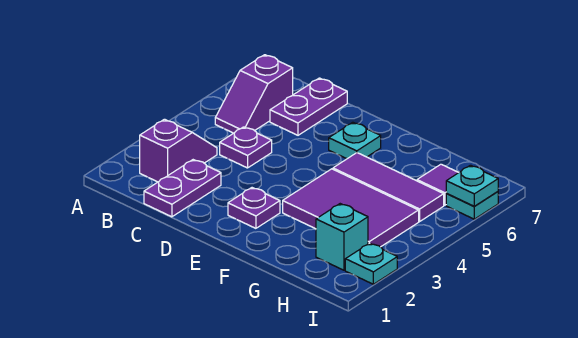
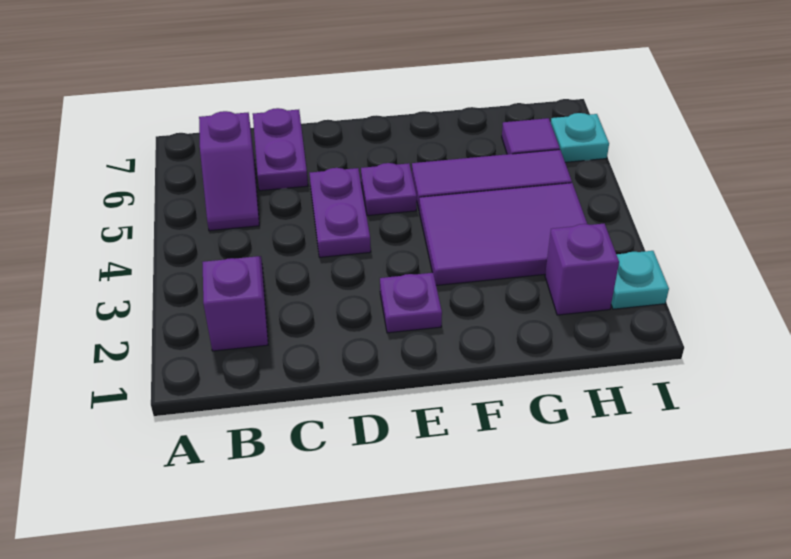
purple 1x2 plate [144,160,221,217] -> purple 1x2 plate moved to [309,168,371,257]
purple 1x1 plate [220,127,272,168] -> purple 1x1 plate moved to [361,163,417,216]
cyan 1x1 plate [329,122,381,159] -> none
cyan 1x1 brick [316,204,368,270] -> purple 1x1 brick [545,224,619,315]
cyan 1x1 plate [446,165,498,206] -> none

